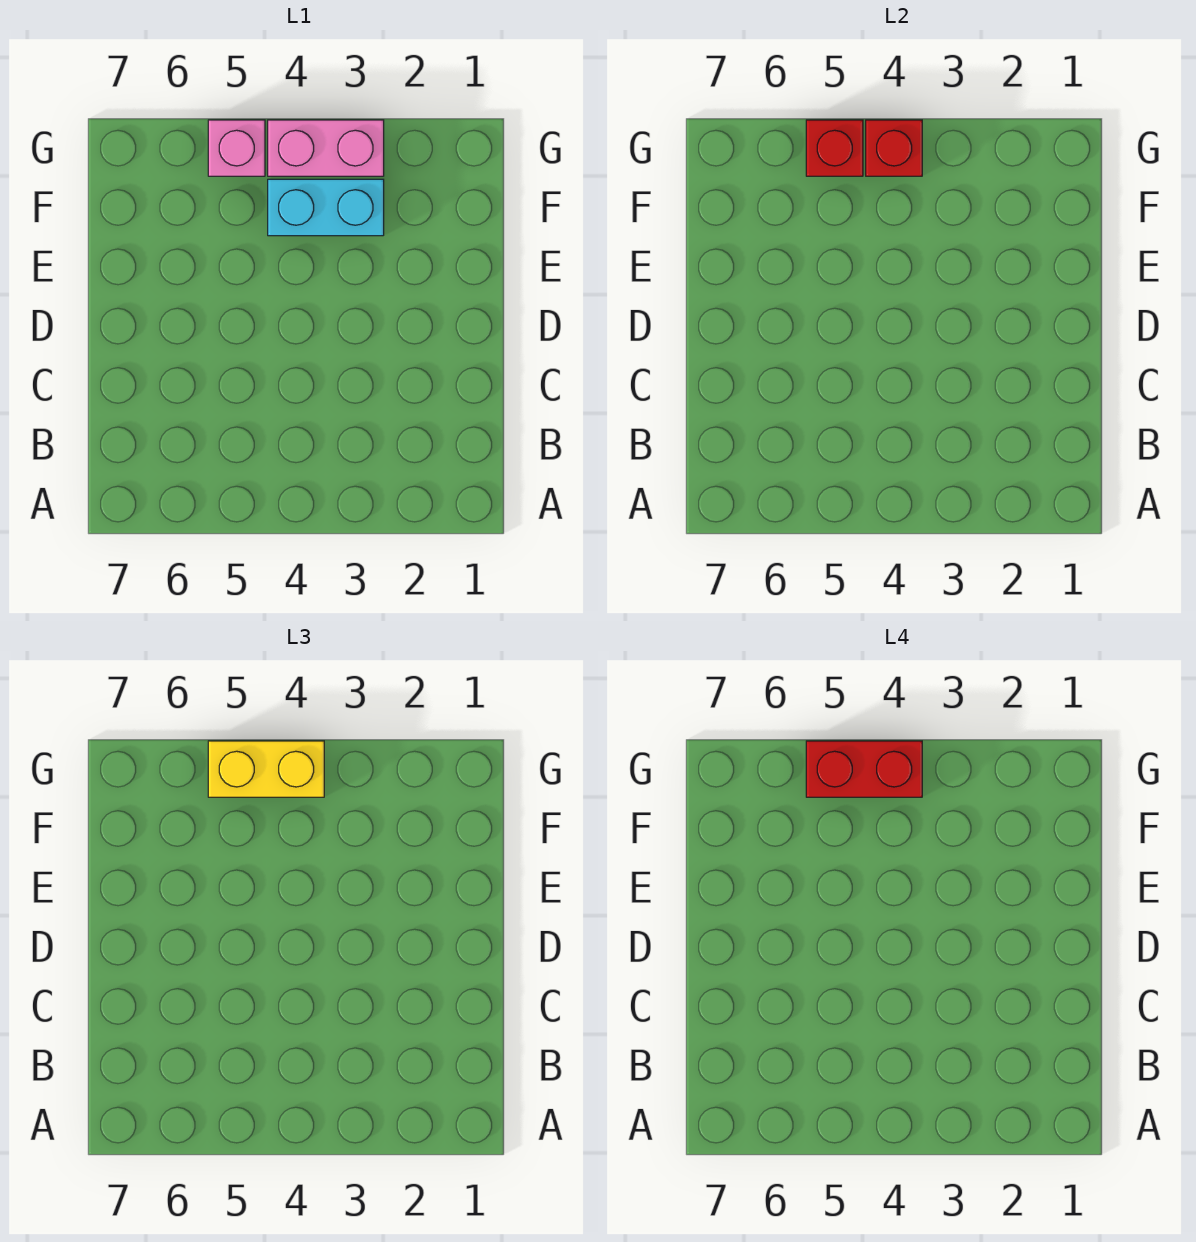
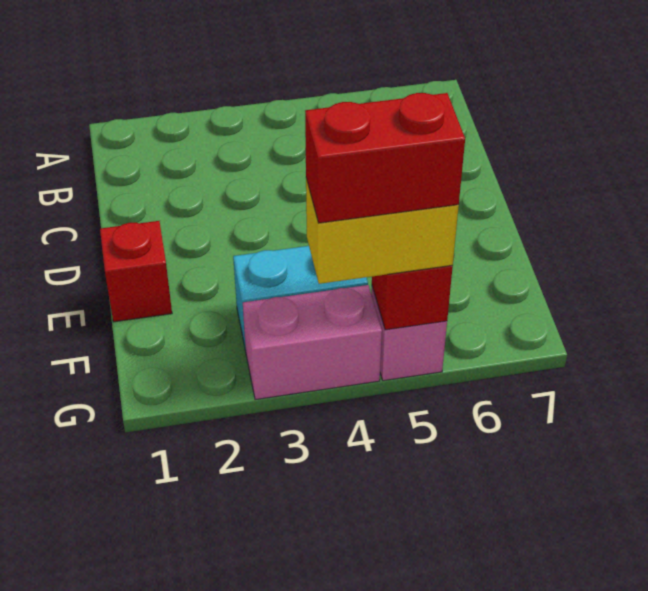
red 1x1 brick [866,120,922,176] -> red 1x1 brick moved to [100,221,172,322]

